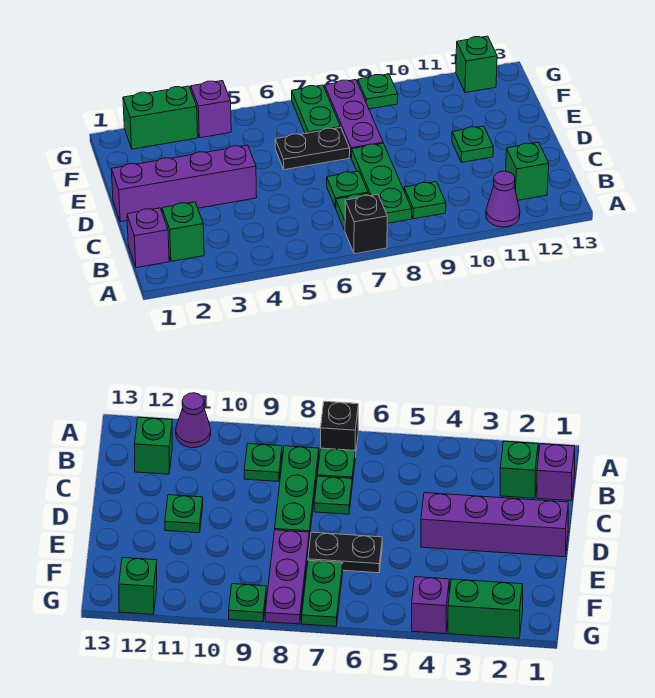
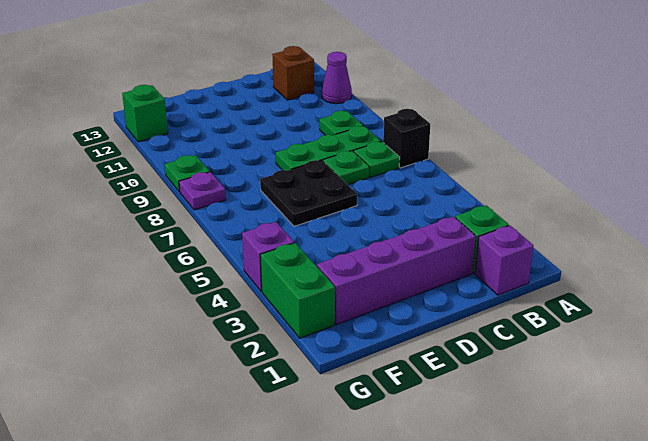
green 1x1 brick [506,142,549,200] -> brown 1x1 brick [272,46,314,100]
purple 1x4 brick [111,145,257,222] -> purple 1x4 brick turned to [317,217,476,324]
green 1x1 plate [452,126,493,162] -> none
black 1x2 plate [275,127,350,170] -> black 2x2 plate [260,160,357,226]
purple 1x3 plate [325,80,383,158] -> purple 1x1 plate [179,172,226,210]
green 1x2 plate [292,85,340,134] -> none

